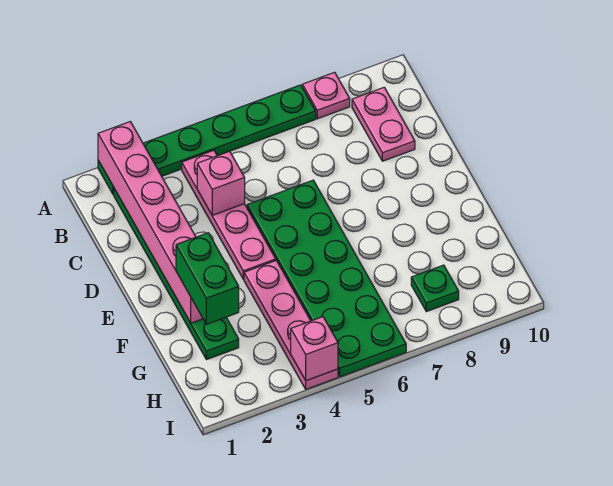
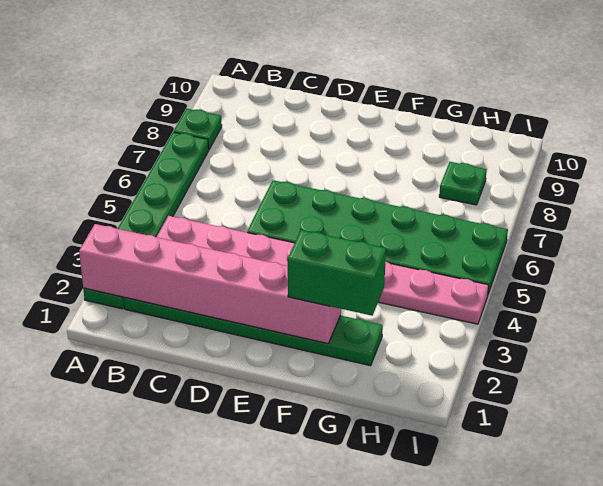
pink 1x1 plate [302,72,350,119] -> green 1x1 plate [174,109,222,149]
pink 1x2 plate [352,87,415,161] -> none
pink 1x1 brick [197,151,245,215] -> none
pink 1x1 brick [291,317,338,381] -> none

